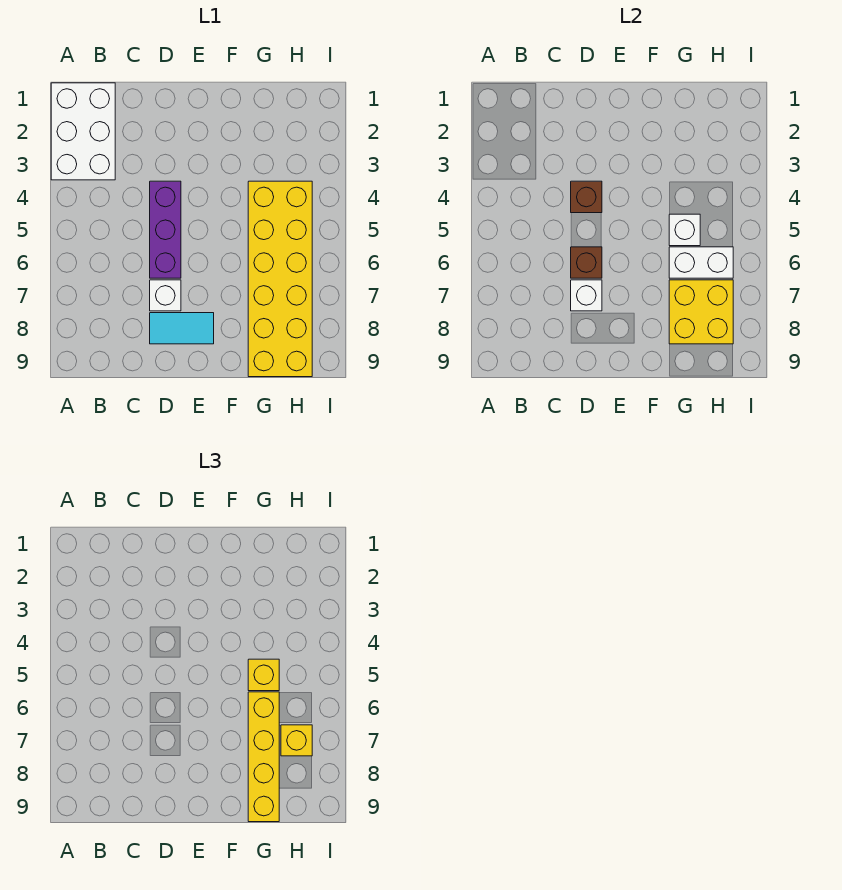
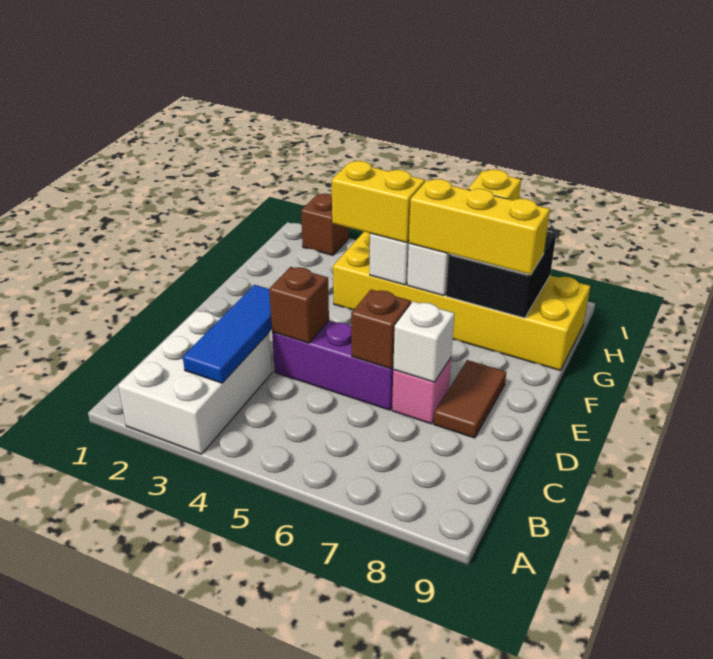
white 2x3 brick [51,83,115,180] -> white 2x3 brick turned to [118,310,272,454]
none -> blue 1x3 tile [183,285,272,383]
white 1x1 brick [150,280,181,311] -> pink 1x1 brick [392,358,451,424]
cyan 1x2 tile [150,313,214,344] -> brown 1x2 tile [434,360,506,438]
yellow 1x1 brick [248,659,279,691] -> yellow 1x2 brick [332,161,425,243]
yellow 1x4 brick [248,692,279,822] -> yellow 1x3 brick [409,179,550,275]
yellow 2x2 brick [669,280,733,344] -> black 2x2 brick [446,231,556,318]
none -> brown 1x1 brick [301,194,349,255]

